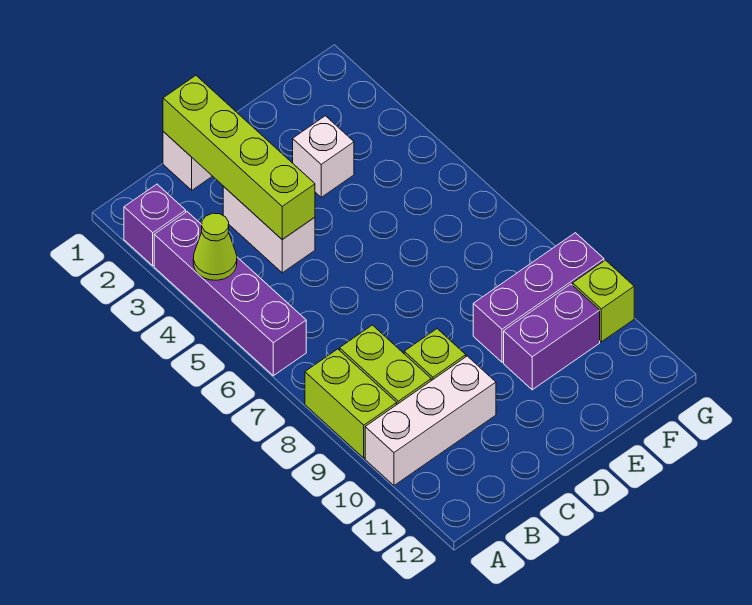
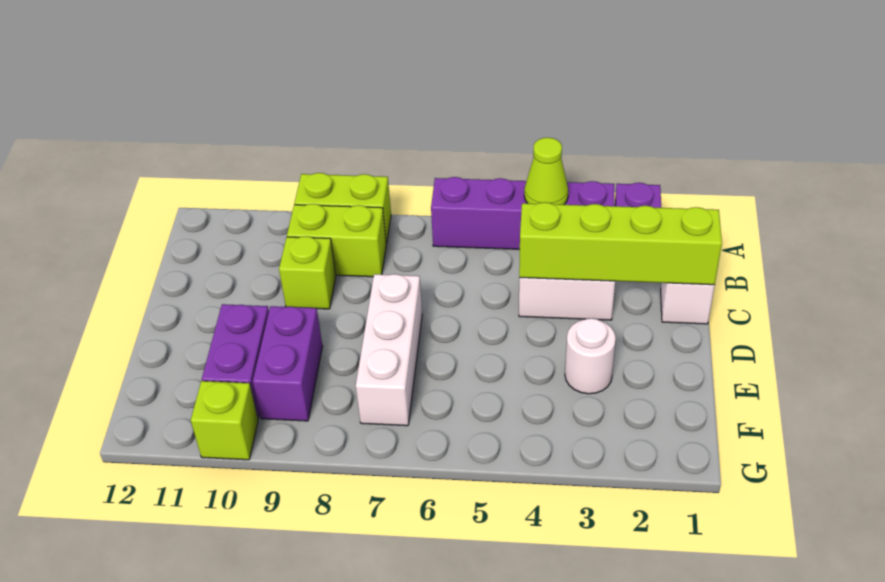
white 1x3 brick [365,356,496,485] -> white 1x3 brick moved to [356,274,422,426]
white 1x1 brick [293,116,354,197] -> white 1x1 round brick [565,318,616,394]
purple 1x3 brick [473,233,604,362] -> purple 1x2 brick [253,306,323,421]

